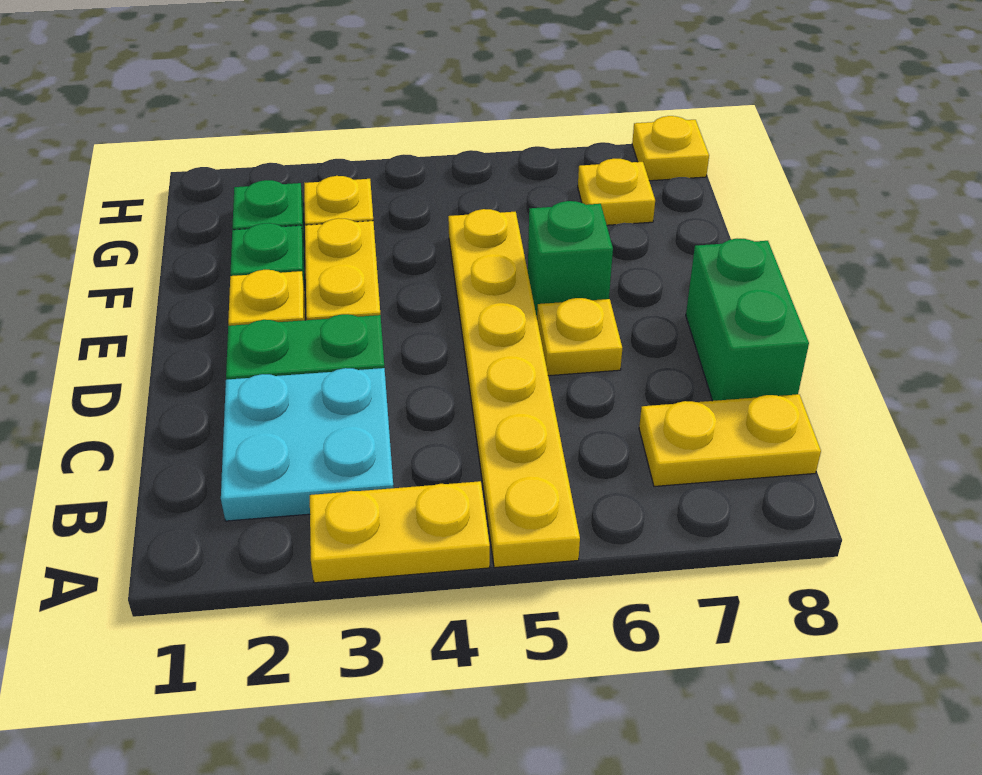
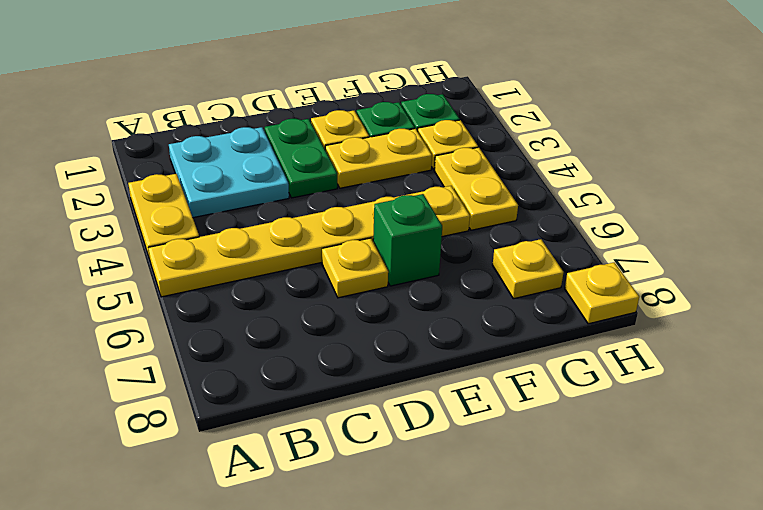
yellow 1x2 plate [639,394,821,486] -> yellow 1x2 plate moved to [434,147,518,230]
green 1x2 brick [686,238,809,401] -> none

